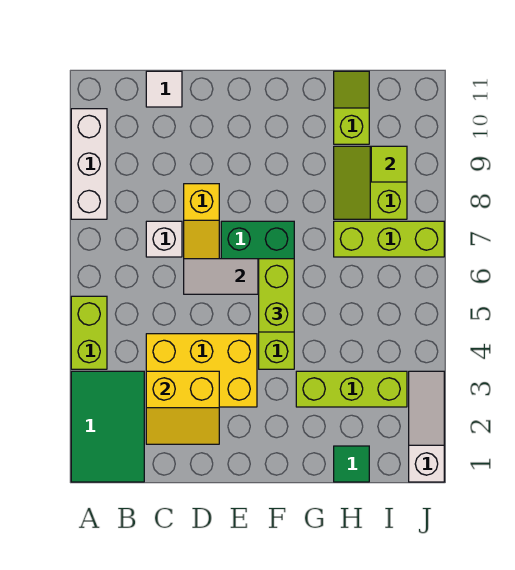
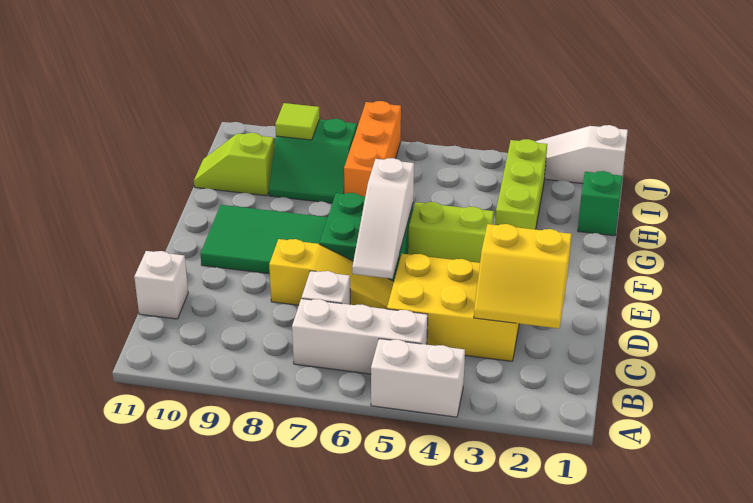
green 2x3 tile [71,371,144,482] -> green 2x3 tile moved to [200,205,328,274]
lime 1x2 brick [71,296,107,369] -> white 1x2 brick [371,339,465,417]
white 1x3 brick [71,109,107,219] -> white 1x3 brick moved to [292,299,428,374]
yellow 2x2 slope [146,371,219,444] -> yellow 2x2 slope turned to [474,224,572,328]
yellow 2x3 brick [146,334,257,407] -> yellow 2x3 brick turned to [387,254,519,361]
white 1x1 tile [146,71,182,107] -> white 1x1 brick [134,251,188,319]
lime 1x2 brick [259,259,294,332] -> none
green 1x1 tile [334,446,369,482] -> green 1x1 brick [578,171,622,236]
lime 1x3 brick [334,221,444,257] -> orange 1x3 brick [344,101,401,196]
lime 2x2 slope [334,146,407,219] -> green 2x2 slope [269,119,357,203]

